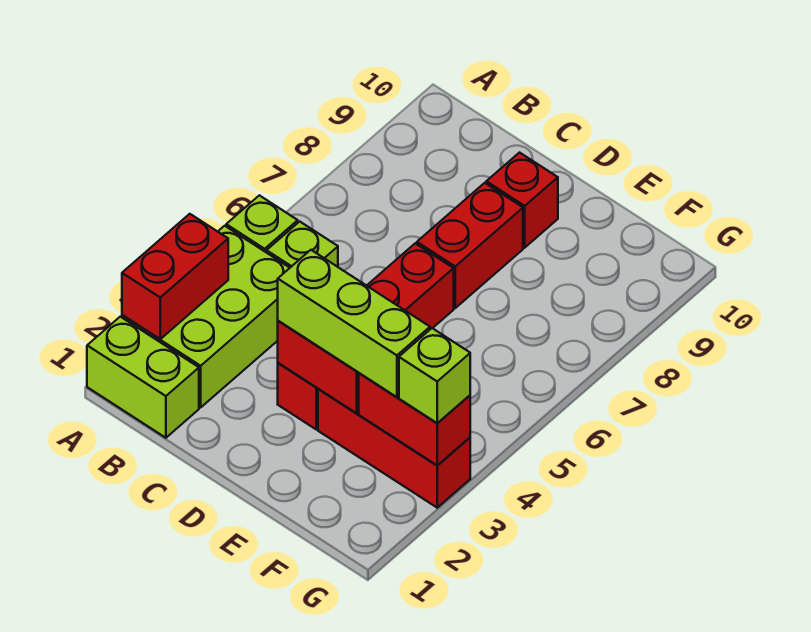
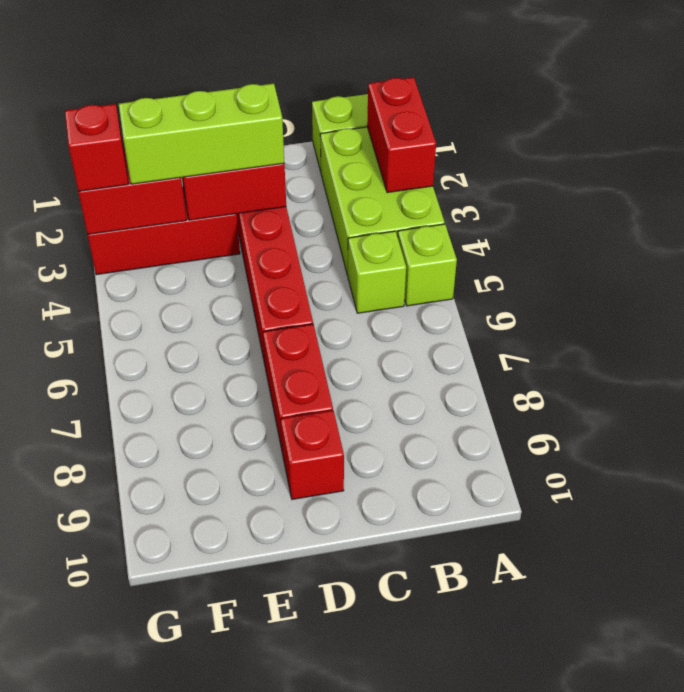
lime 1x1 brick [399,328,470,423] -> red 1x1 brick [65,104,128,191]

